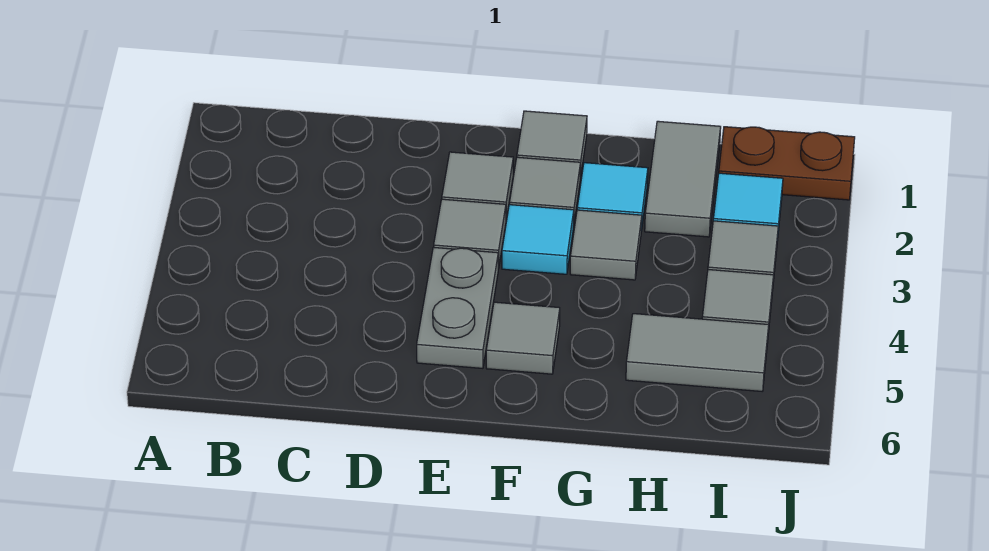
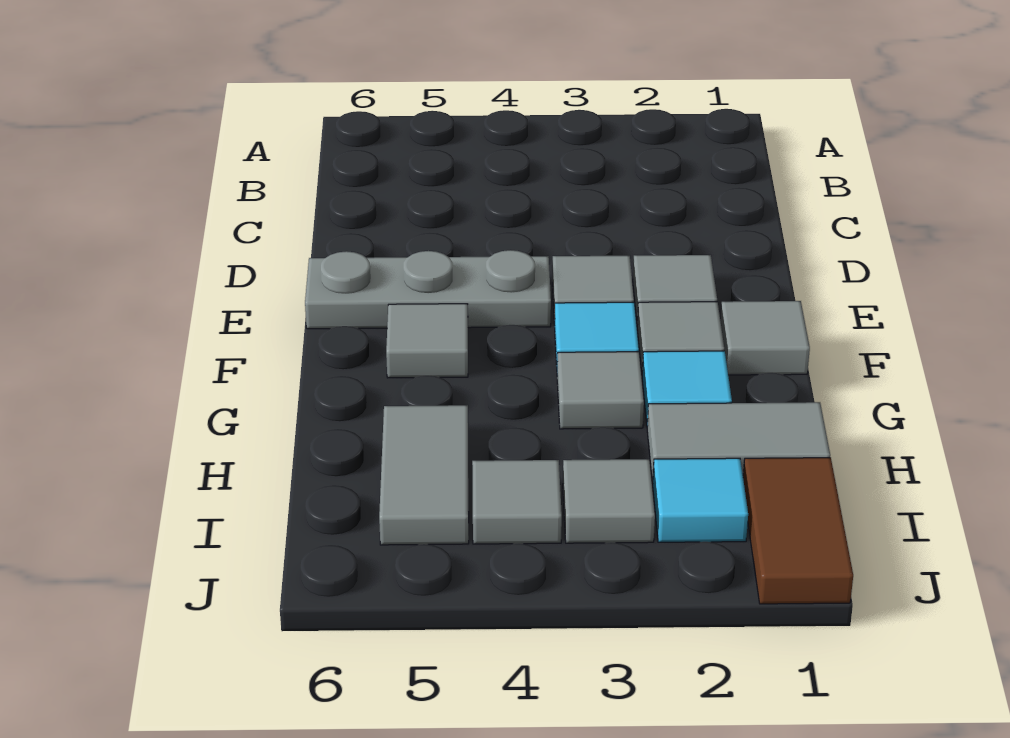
grey 1x2 plate [417,247,498,368] -> grey 1x3 plate [305,250,551,329]
brown 1x2 plate [719,127,855,200] -> brown 1x2 tile [743,458,853,604]

